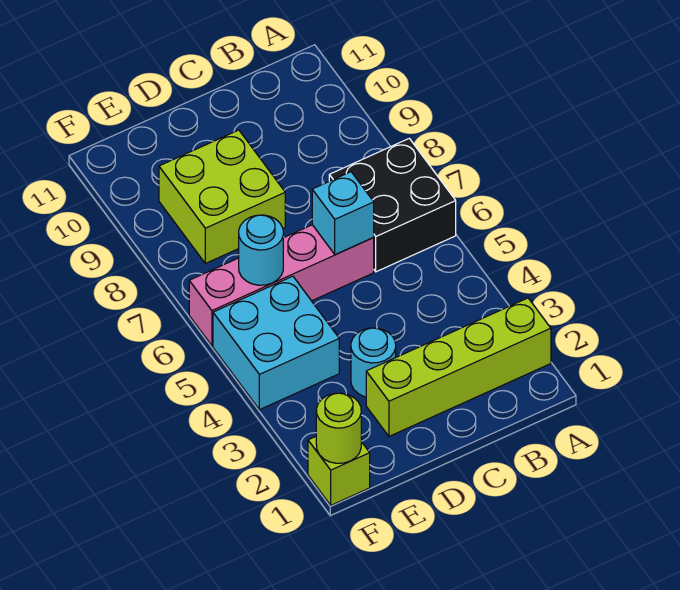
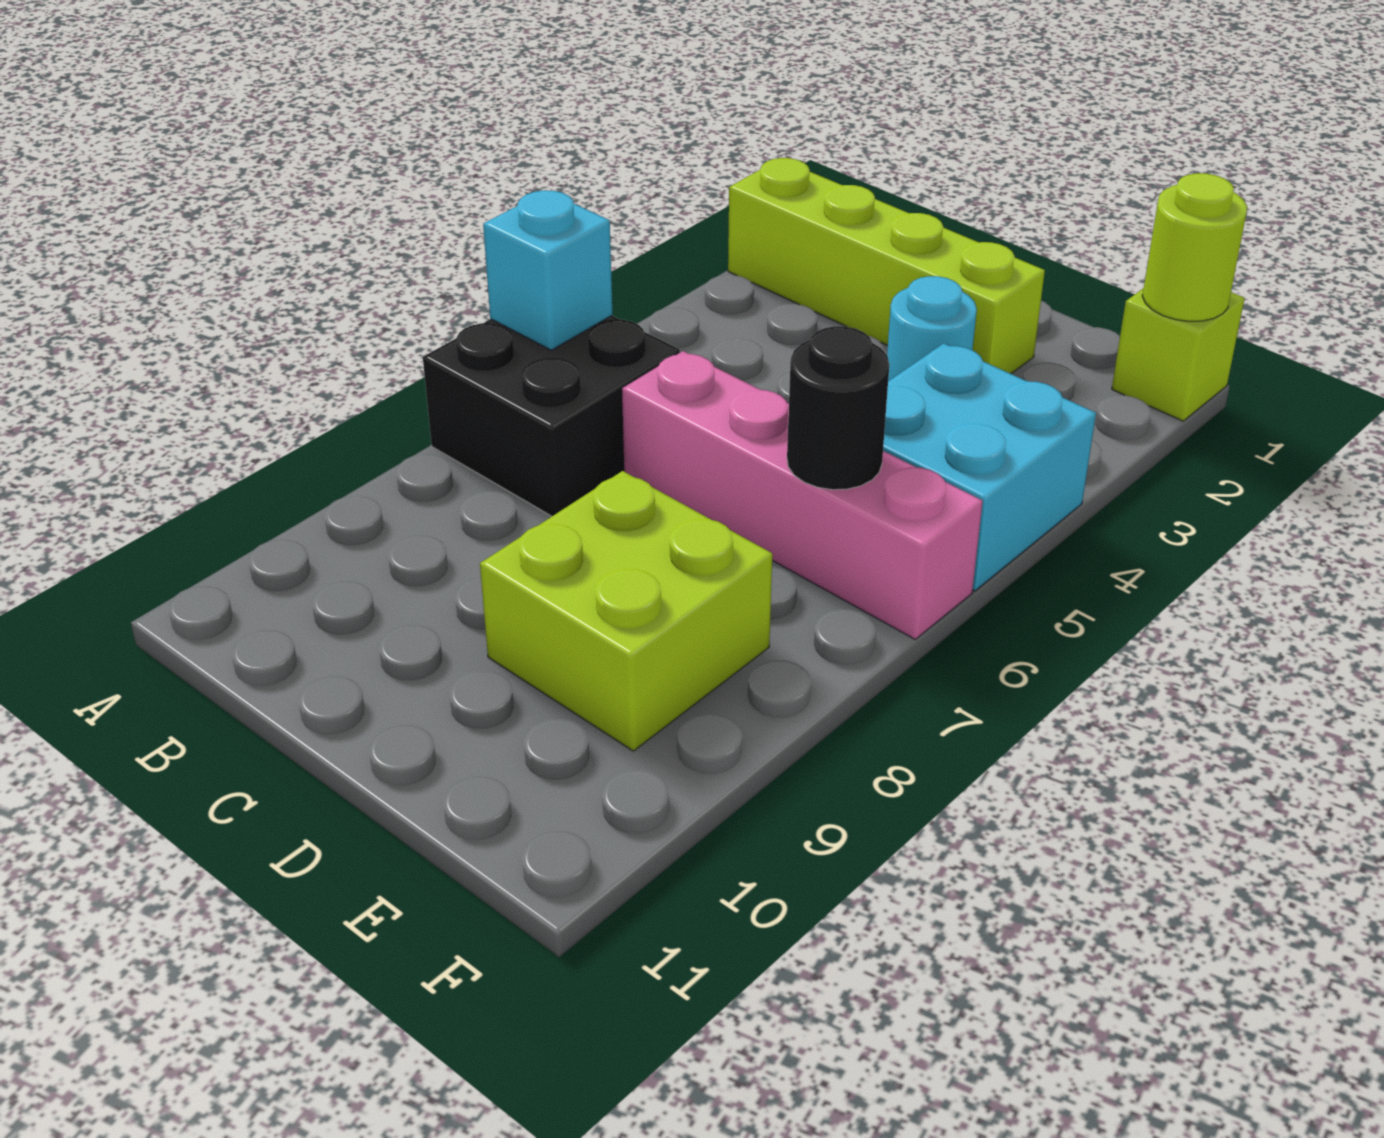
cyan 1x1 brick [312,172,374,255] -> cyan 1x1 brick moved to [483,190,612,350]
cyan 1x1 round brick [239,215,283,285] -> black 1x1 round brick [787,326,889,490]

